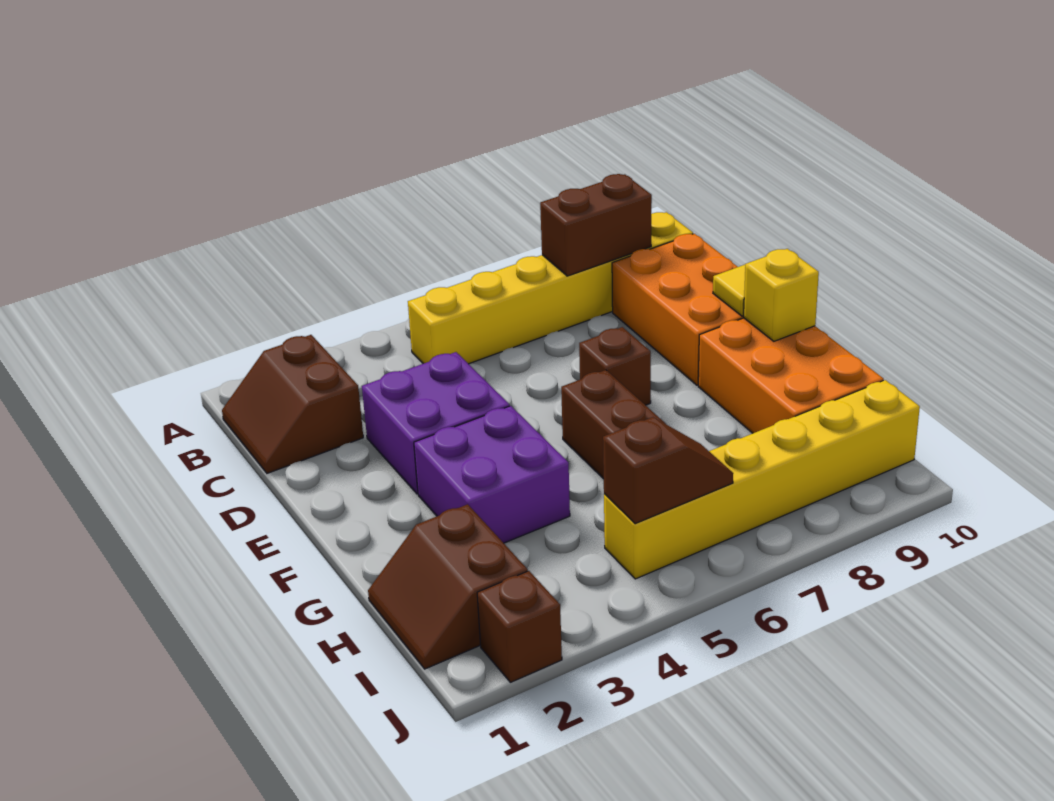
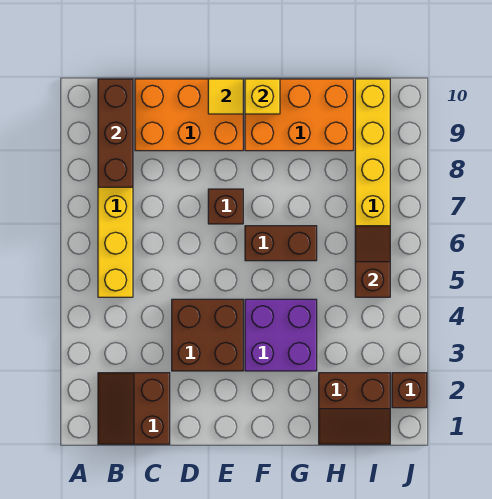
brown 2x2 slope [222,335,363,473] -> brown 2x2 slope turned to [98,373,170,444]
brown 1x2 brick [540,174,652,276] -> brown 1x3 brick [98,79,133,187]
purple 2x2 brick [362,352,510,494] -> brown 2x2 brick [172,299,243,371]

